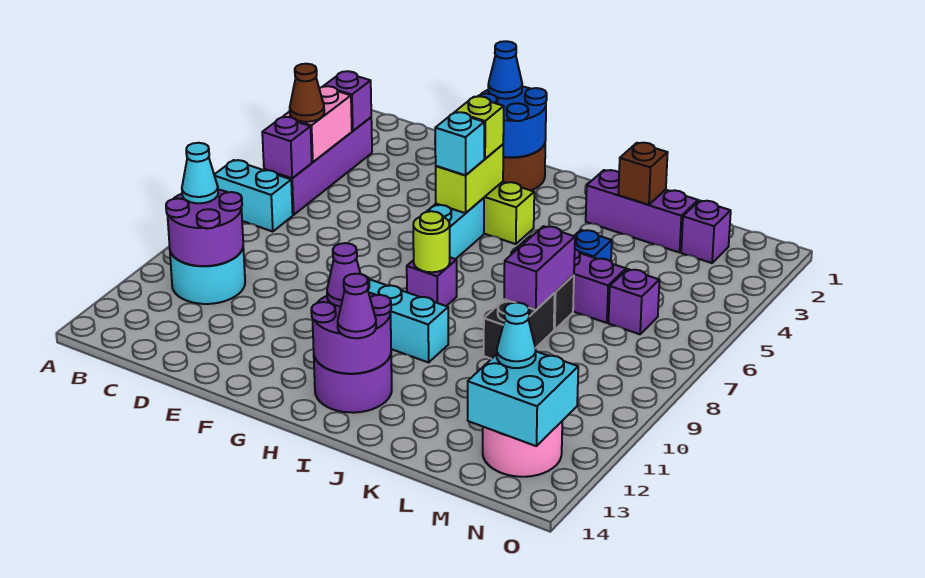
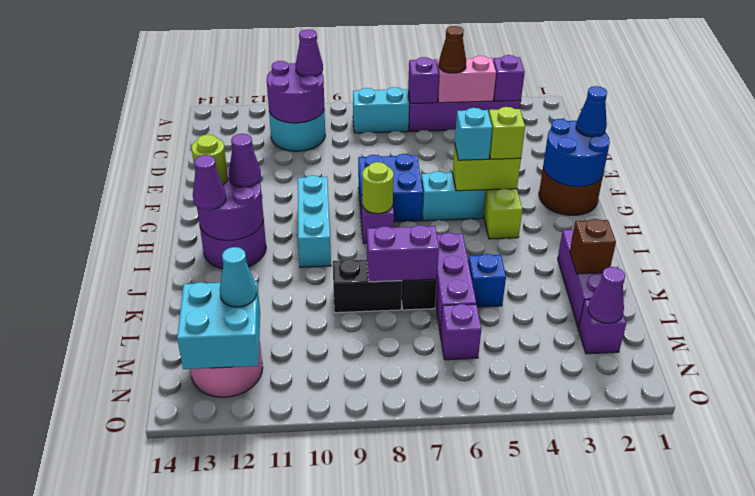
cyan 1x2 brick [214,160,293,232] -> cyan 1x2 brick turned to [353,87,409,133]
cyan 1x1 cone [182,143,218,203] -> purple 1x1 cone [295,29,323,77]
none -> blue 2x2 brick [358,154,423,222]
none -> lime 1x1 round brick [191,135,228,184]
none -> purple 1x1 cone [588,267,625,324]

